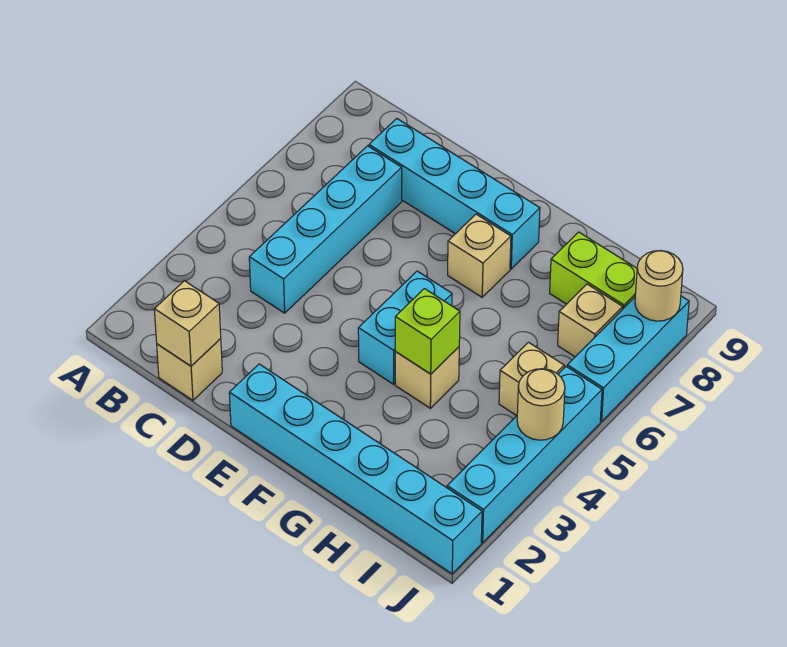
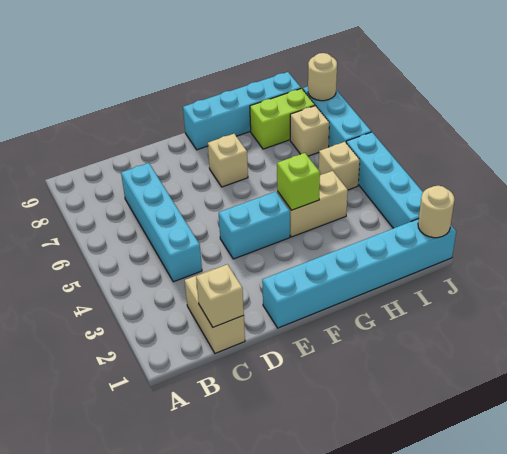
tan 1x1 brick [157,339,222,400] -> tan 1x2 brick [185,269,245,353]
cyan 1x4 brick [369,119,540,269] -> cyan 1x4 brick moved to [183,72,301,150]
cyan 1x2 brick [358,271,452,384] -> cyan 1x2 brick turned to [219,192,290,259]
tan 1x1 brick [395,347,459,408] -> tan 1x2 brick [277,171,348,237]
tan 1x1 round brick [517,369,565,440] -> tan 1x1 round brick moved to [418,186,455,238]

